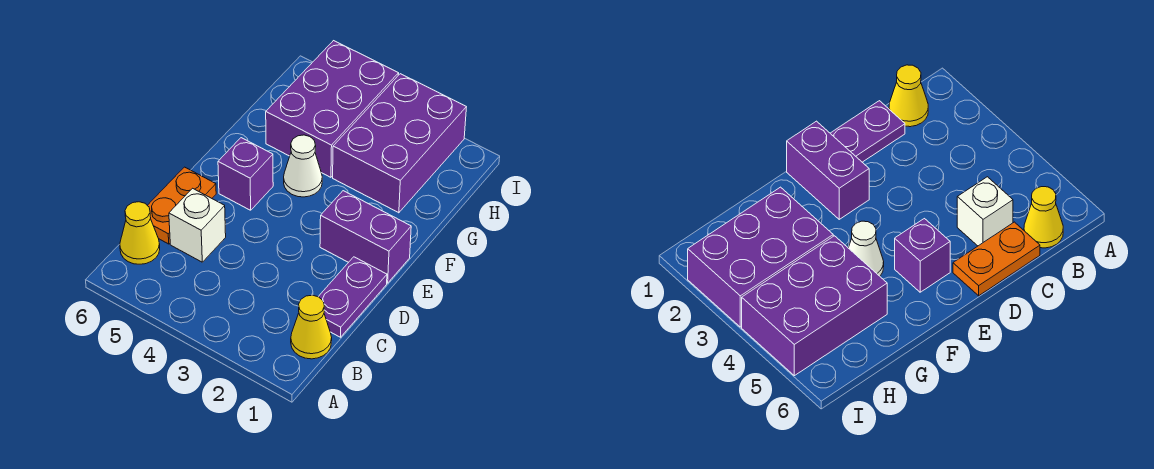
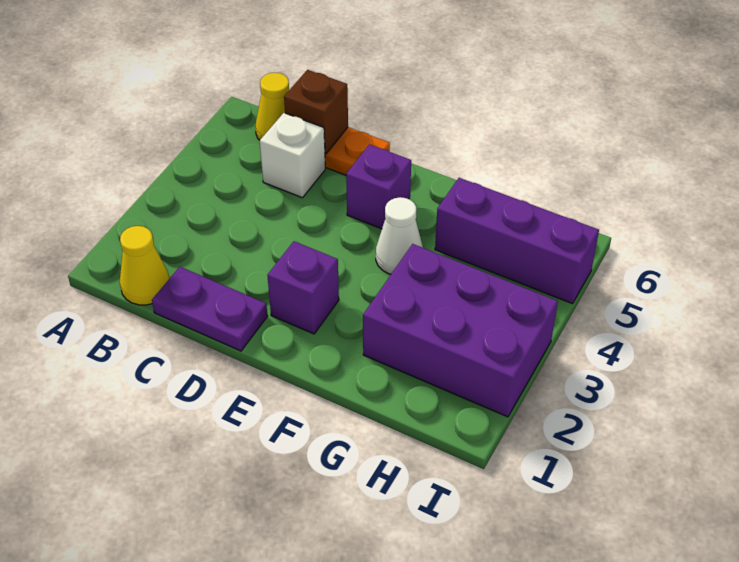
none -> brown 1x1 brick [284,70,348,154]
purple 1x2 brick [320,191,411,283] -> purple 1x1 brick [267,241,339,334]
purple 2x3 brick [266,41,399,177] -> purple 1x3 brick [435,178,599,304]

